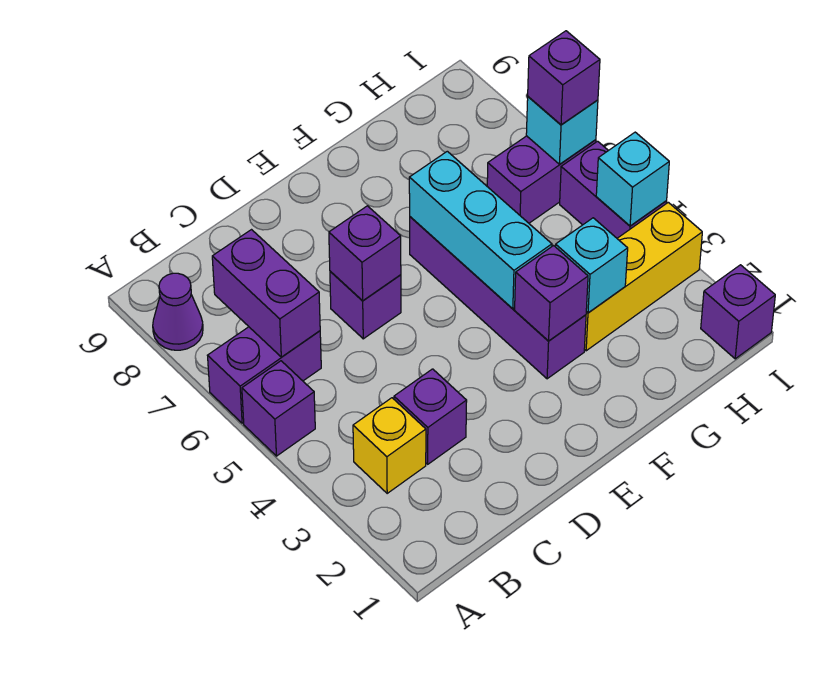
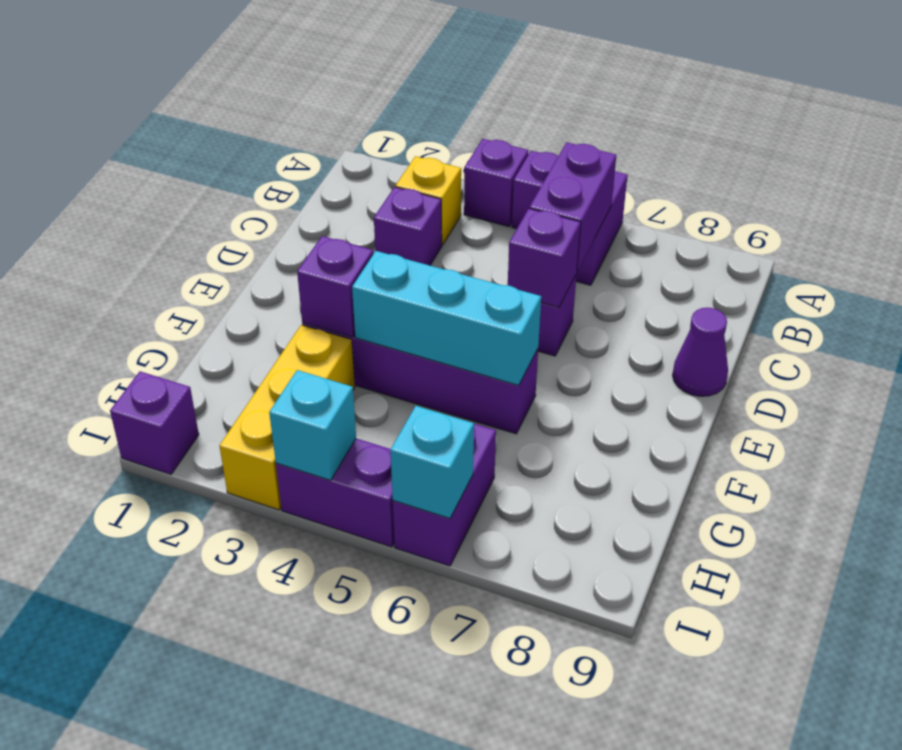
purple 1x1 cone [153,273,203,350] -> purple 1x1 cone moved to [673,308,728,396]
purple 1x2 brick [212,230,320,357] -> purple 1x2 brick turned to [529,142,616,271]
cyan 1x1 brick [555,218,628,313] -> none
purple 1x1 brick [528,31,600,125] -> purple 1x1 brick moved to [464,139,528,227]

